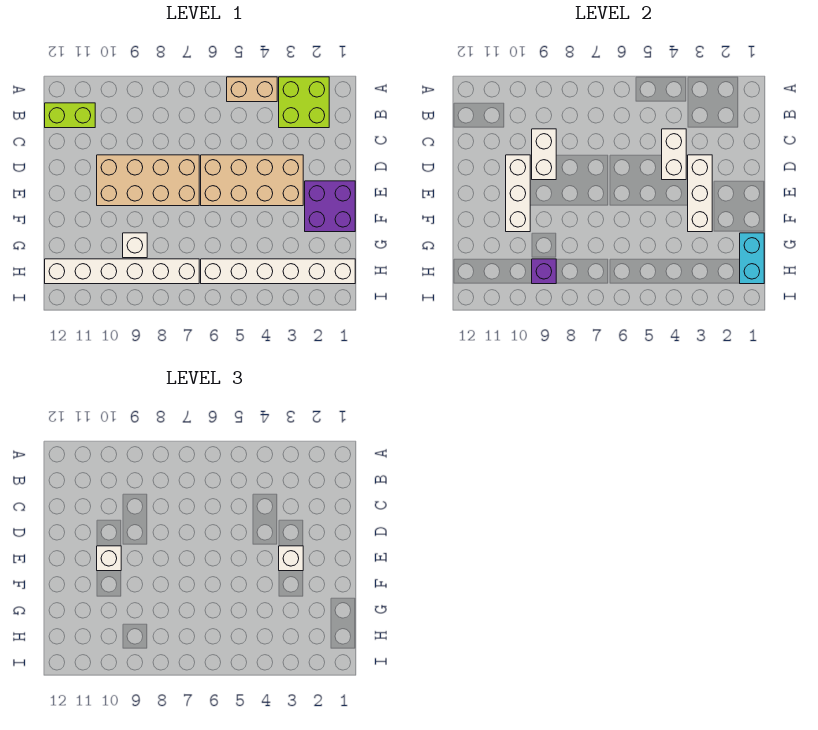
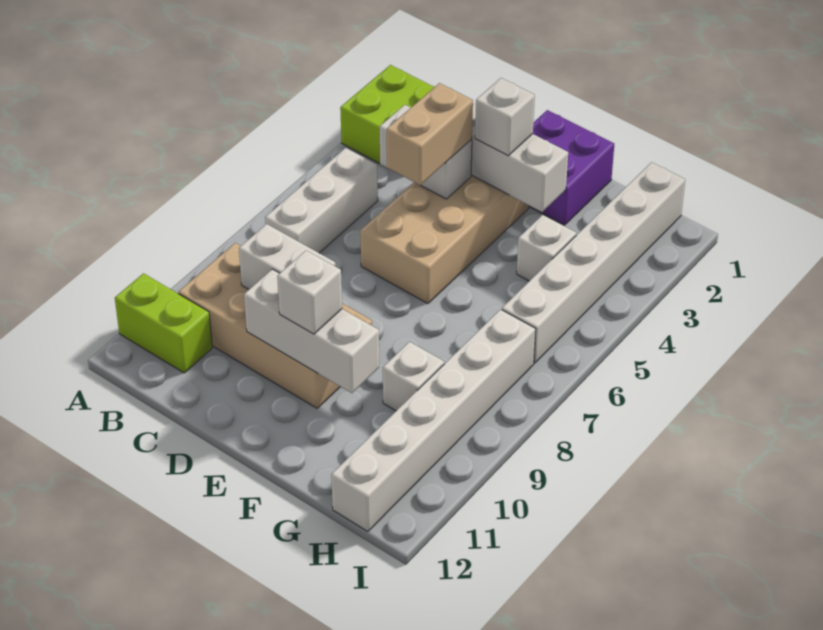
tan 1x2 brick [227,77,277,102] -> tan 1x2 brick moved to [387,83,473,185]
none -> white 1x3 brick [265,148,378,253]
lime 1x2 brick [45,103,95,128] -> lime 1x2 brick turned to [115,273,212,373]
tan 2x4 brick [97,155,199,206] -> tan 2x4 brick turned to [178,243,372,408]
cyan 1x2 brick [740,233,764,284] -> none
none -> white 1x1 brick [517,215,577,281]
purple 1x1 brick [532,259,556,284] -> none

